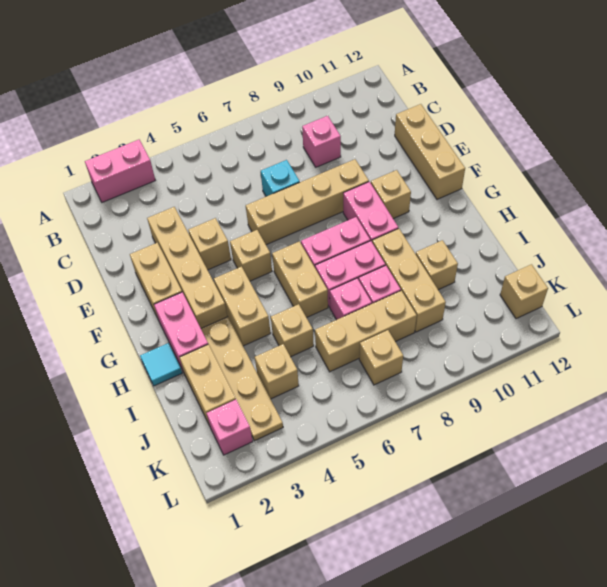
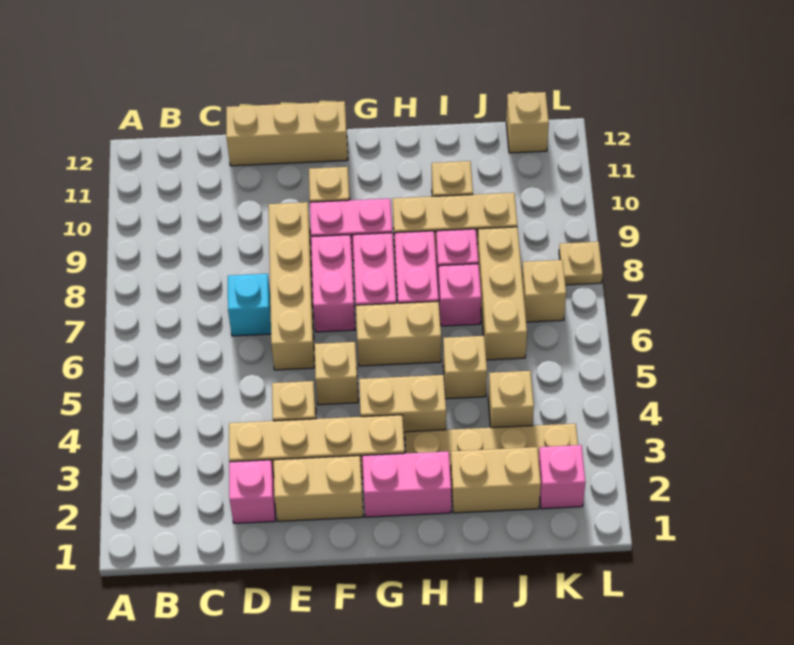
pink 1x2 brick [85,140,155,202] -> pink 1x2 brick moved to [311,235,355,332]
pink 1x1 brick [302,116,341,167] -> pink 1x1 brick moved to [229,460,275,523]
cyan 1x1 tile [140,343,182,386] -> none
none -> tan 1x1 plate [559,242,603,285]

